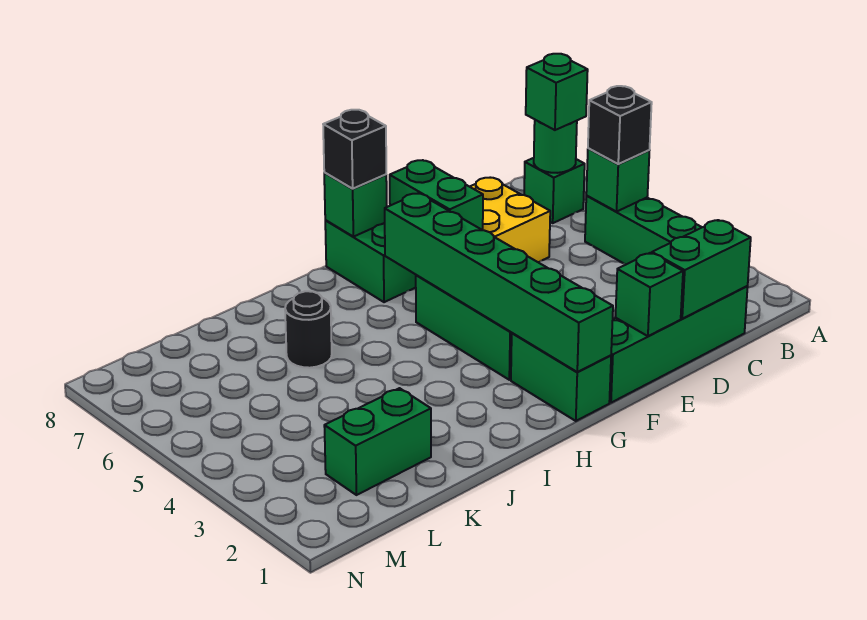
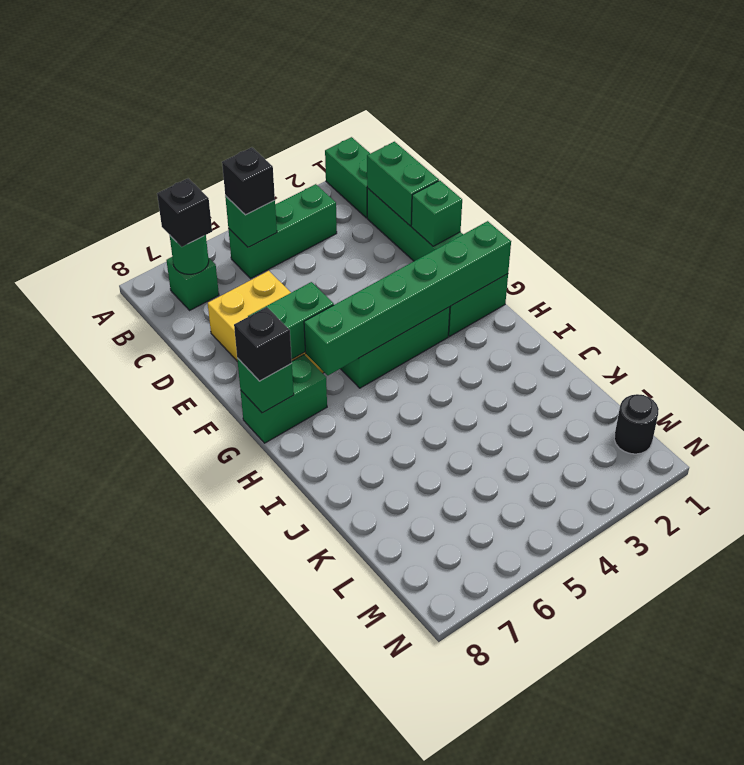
green 1x1 brick [526,54,588,130] -> black 1x1 brick [157,178,212,247]
black 1x1 round brick [285,291,332,368] -> black 1x1 round brick moved to [614,394,659,454]
green 1x2 brick [324,388,431,495] -> green 1x2 brick moved to [325,137,370,218]

